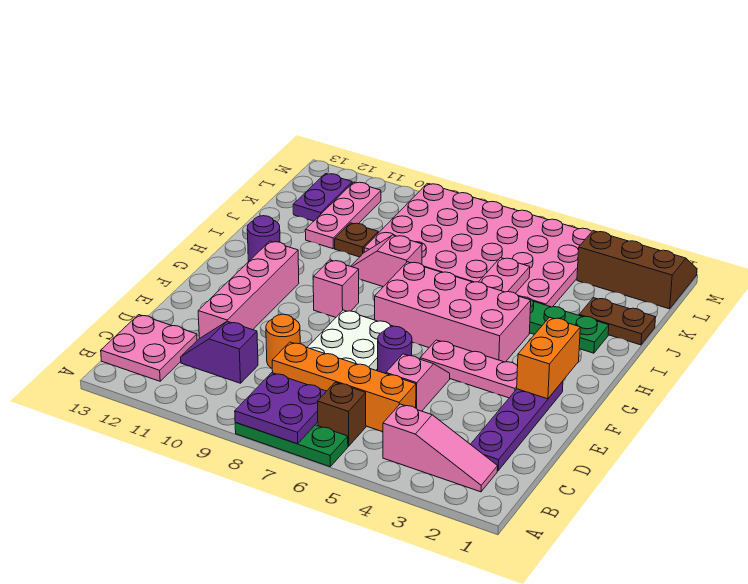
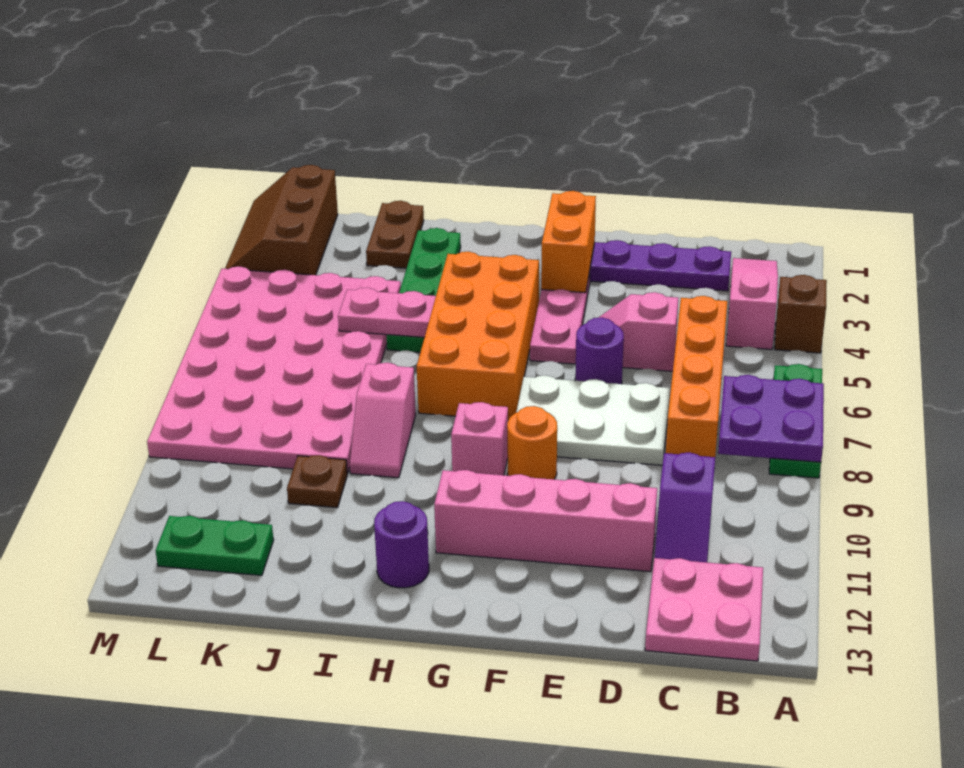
brown 1x1 brick [318,382,366,446] -> brown 1x1 brick moved to [775,275,827,353]
orange 1x1 round brick [266,314,300,368] -> orange 1x1 round brick moved to [507,406,557,479]
orange 1x2 brick [517,317,580,399] -> orange 1x2 brick turned to [541,191,596,293]
pink 2x4 brick [375,262,531,362] -> orange 2x4 brick [417,252,539,420]
pink 1x3 plate [305,182,381,249] -> none
purple 1x2 plate [293,174,352,221] -> green 1x2 plate [156,516,274,575]

